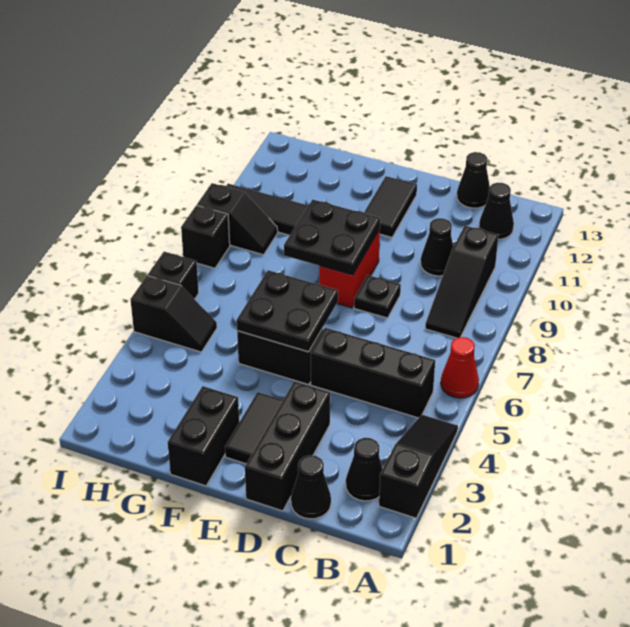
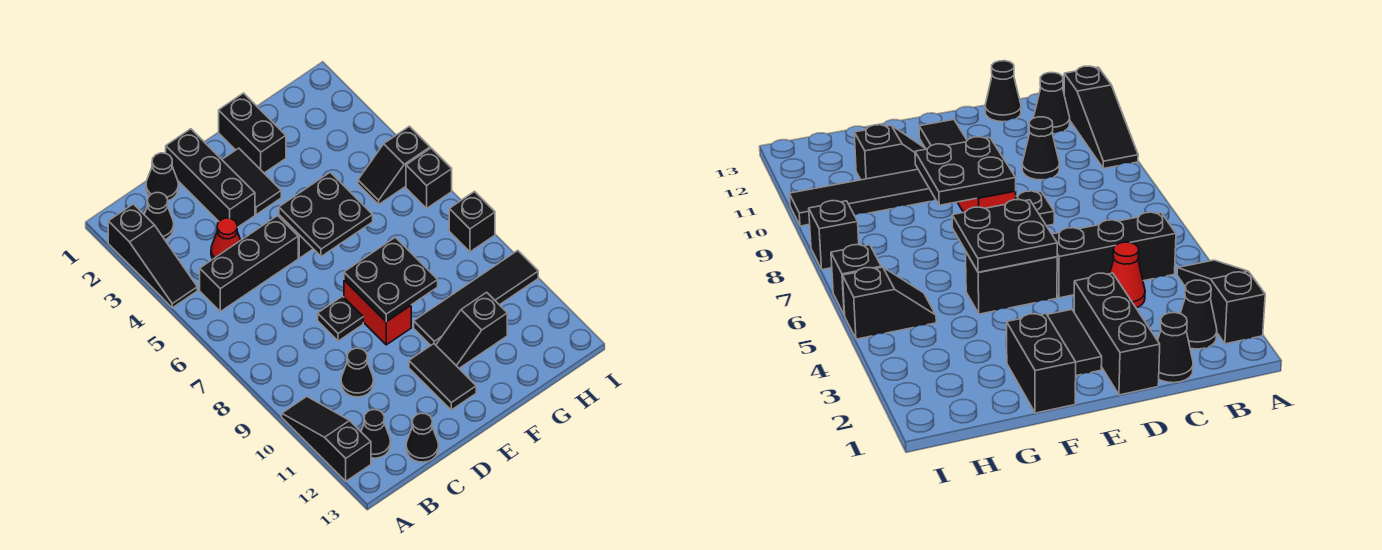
red 1x1 cone [441,337,479,398] -> red 1x1 cone moved to [211,218,241,259]
black 1x3 slope [425,226,498,338] -> black 1x3 slope moved to [282,397,371,481]
black 1x2 slope [197,183,278,255] -> black 1x2 slope moved to [436,292,507,368]

